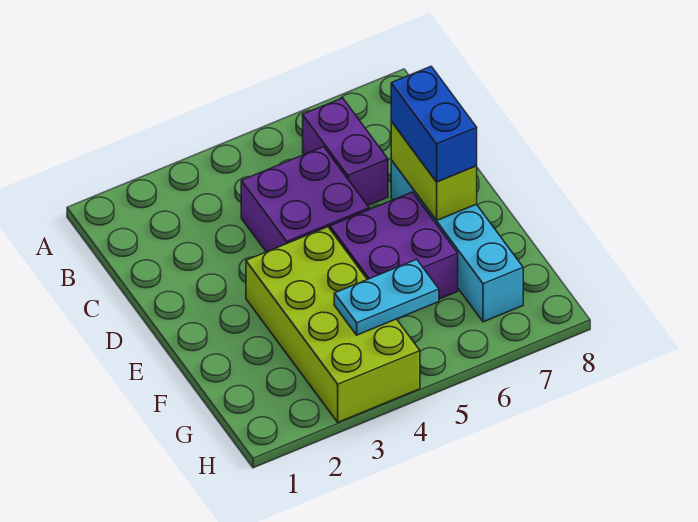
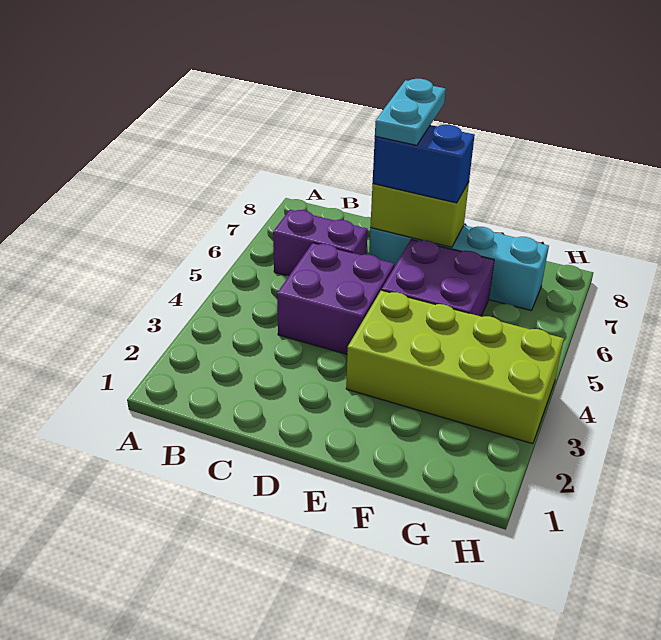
cyan 1x2 plate [334,259,439,335] -> cyan 1x2 plate moved to [375,79,446,145]

